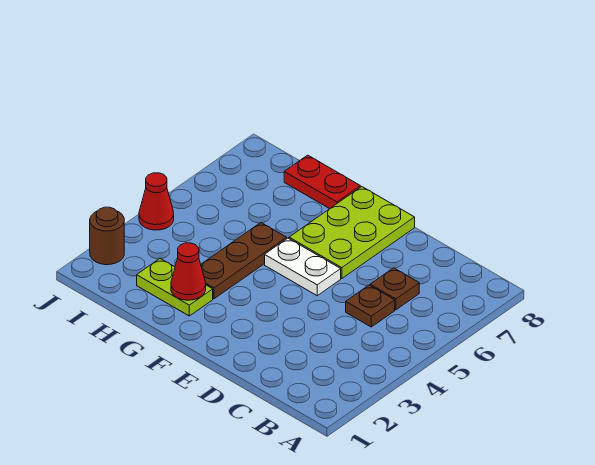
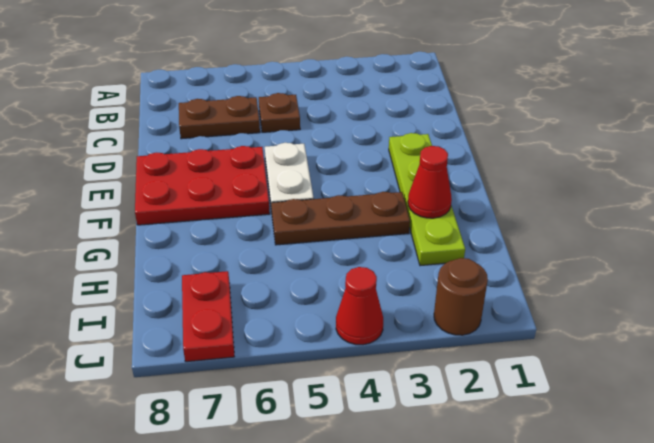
brown 1x1 plate [370,268,419,310] -> brown 1x2 plate [179,96,260,139]
lime 2x3 plate [289,187,415,278] -> red 2x3 plate [135,146,270,225]
lime 1x2 plate [137,259,213,316] -> lime 1x4 plate [389,133,465,266]
red 1x2 plate [284,155,360,209] -> red 1x2 plate moved to [182,271,234,362]

